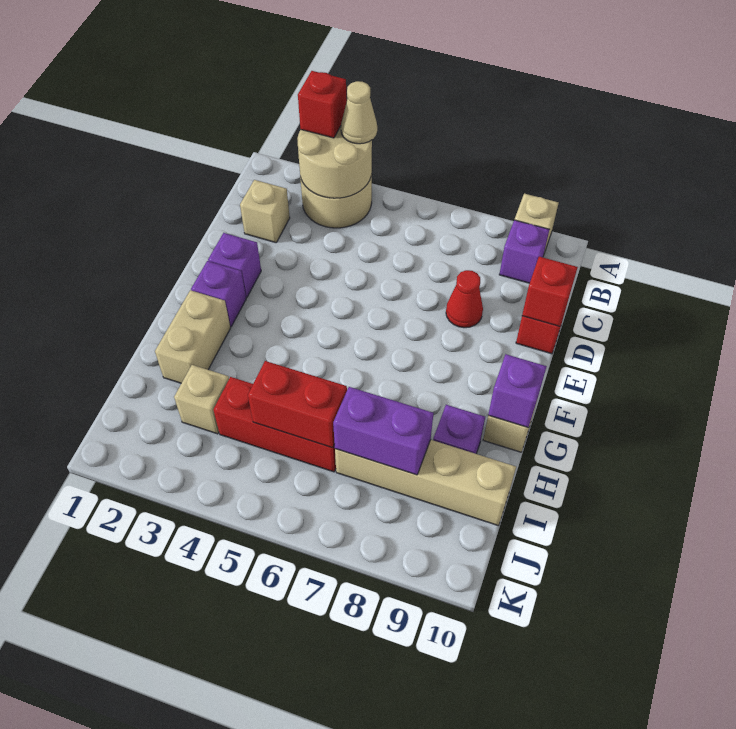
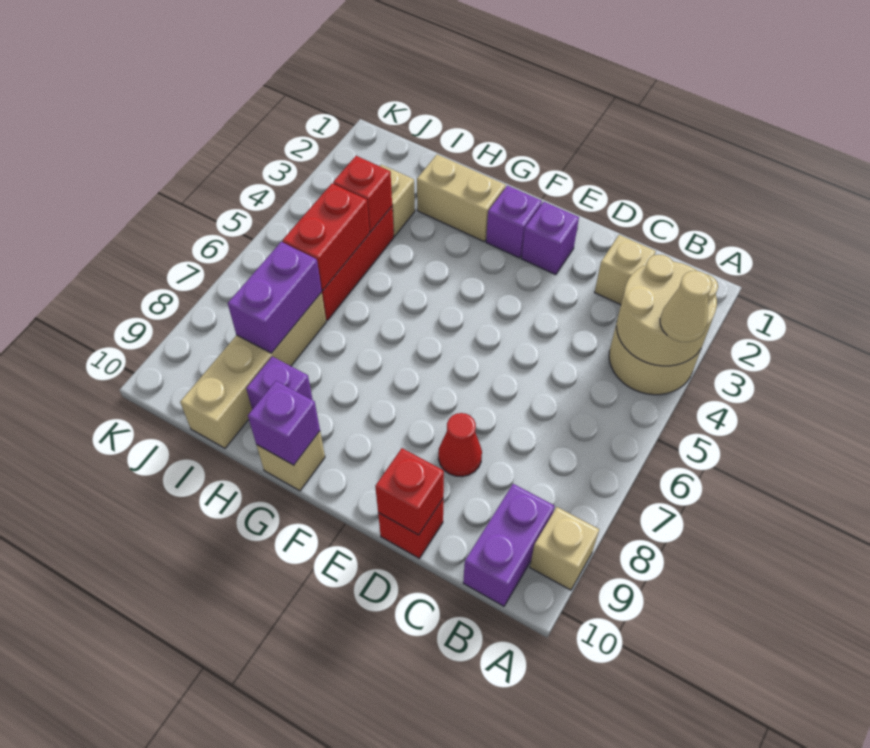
red 1x1 brick [298,71,347,138] -> red 1x1 brick moved to [333,156,392,232]
purple 1x1 brick [499,220,549,283] -> purple 1x2 brick [463,484,554,606]

